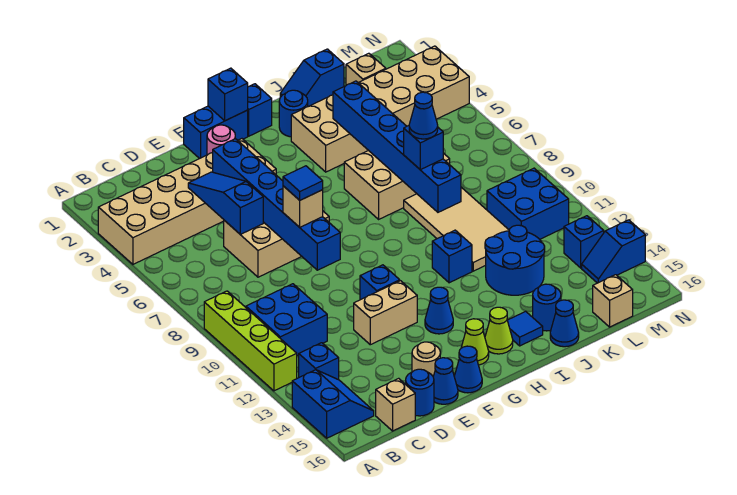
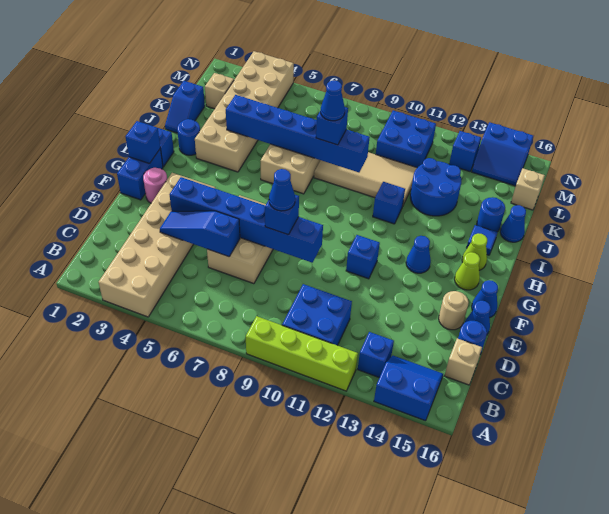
tan 1x1 brick [283,186,323,227] -> blue 1x1 brick [265,195,299,235]
blue 1x1 tile [283,166,323,200] -> blue 1x1 cone [269,169,295,211]
tan 1x2 brick [354,281,417,345] -> none
blue 1x2 slope [582,220,645,283] -> blue 2x2 slope [472,122,533,186]

